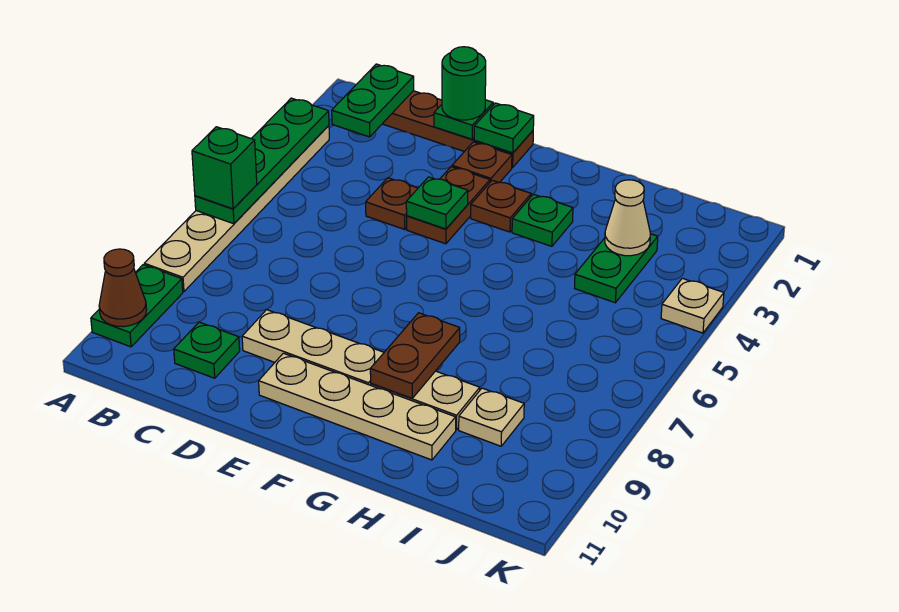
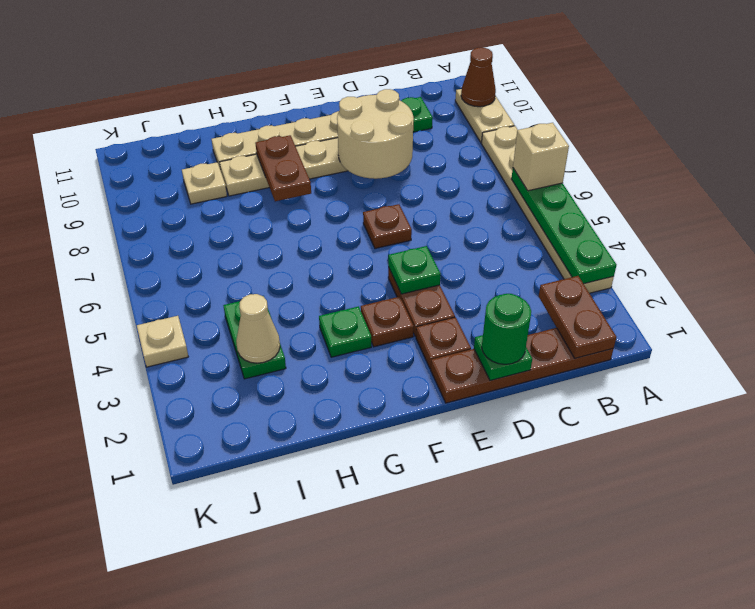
green 1x1 brick [192,127,257,209] -> tan 1x1 brick [513,123,569,191]
green 1x2 plate [91,265,183,347] -> tan 1x2 plate [455,89,514,143]
green 1x2 plate [332,64,414,137] -> brown 1x2 plate [539,276,616,358]
brown 1x1 plate [366,178,418,229] -> brown 1x1 plate moved to [363,204,412,249]
none -> tan 2x2 round brick [337,89,414,179]
green 1x1 plate [474,103,534,153] -> none

